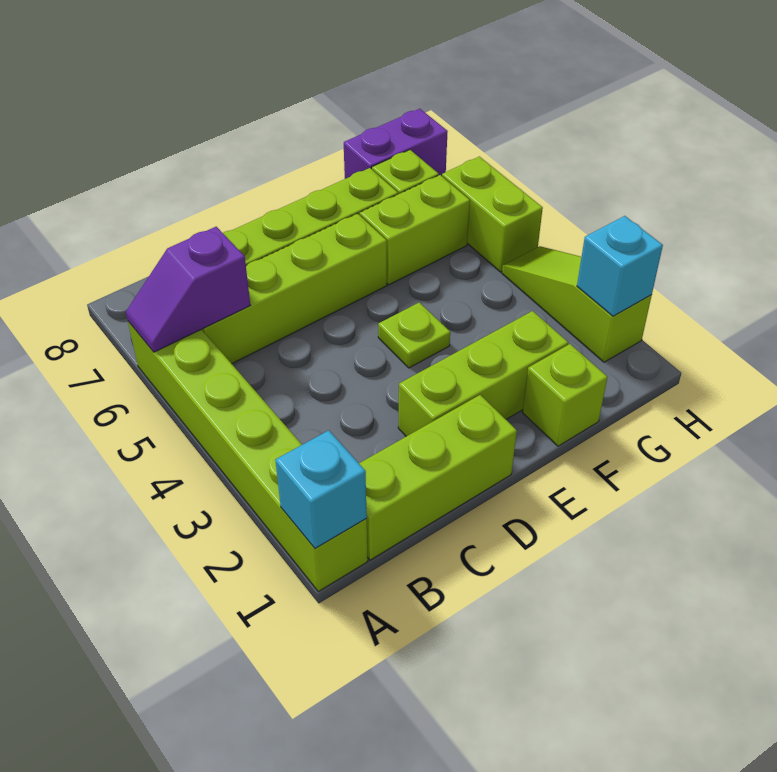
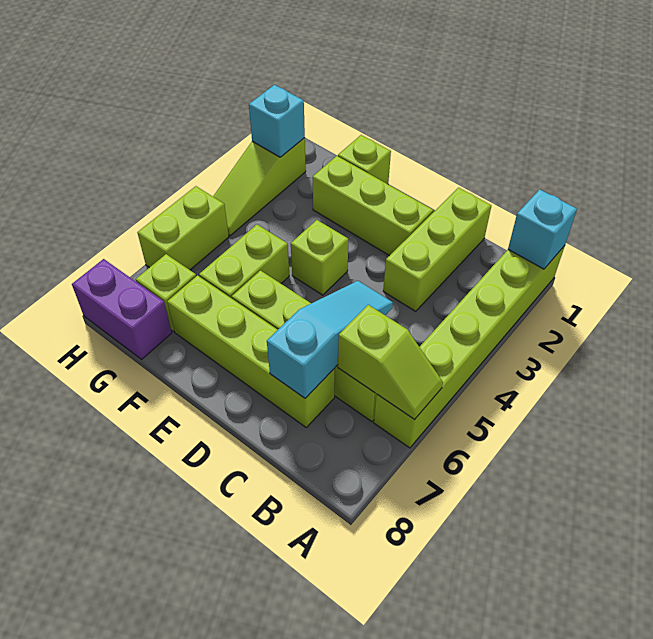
purple 1x2 slope [126,227,250,352] -> lime 1x2 slope [338,305,443,420]
lime 1x3 brick [359,395,517,560] -> lime 1x3 brick turned to [383,188,492,311]
none -> cyan 1x3 slope [267,281,393,398]
lime 1x1 plate [378,302,450,368] -> lime 1x1 brick [291,220,348,295]
lime 1x2 brick [360,175,470,285] -> lime 1x2 brick turned to [199,225,289,298]

